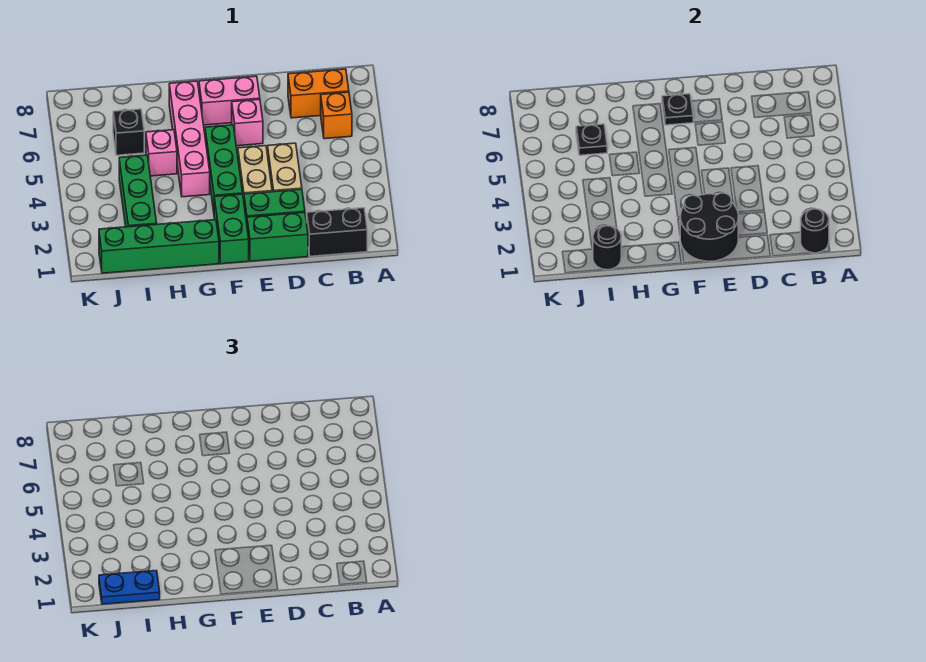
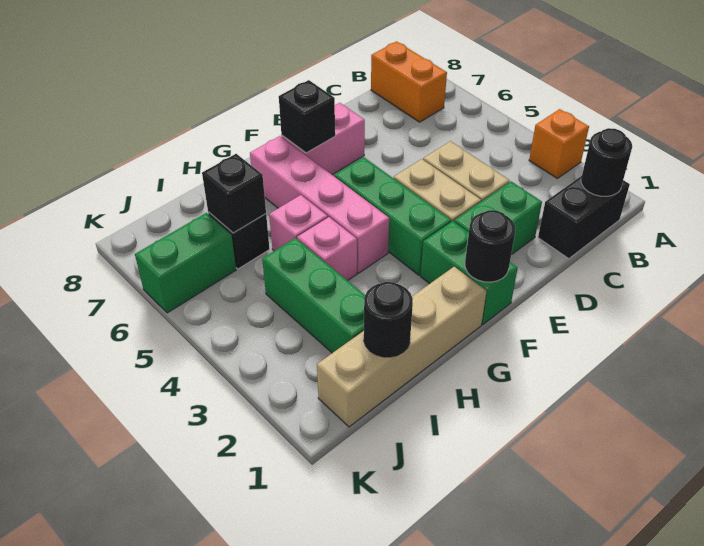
orange 1x1 brick [321,92,352,139] -> orange 1x1 brick moved to [529,109,589,178]
orange 1x2 brick [288,69,349,118] -> orange 1x2 brick turned to [371,41,447,122]
green 1x2 brick [247,213,308,261] -> green 1x2 brick moved to [135,213,236,313]
black 2x2 round brick [680,193,739,262] -> black 1x1 round brick [465,210,515,282]
pink 1x1 brick [232,99,263,146] -> pink 1x1 brick moved to [297,217,357,281]
black 1x1 plate [662,94,693,125] -> black 1x1 brick [279,80,335,153]
green 1x4 brick [99,220,219,273] -> tan 1x4 brick [317,267,486,427]
blue 1x2 plate [99,571,160,604] -> none
black 1x1 plate [576,124,607,155] -> black 1x1 brick [202,154,266,233]

